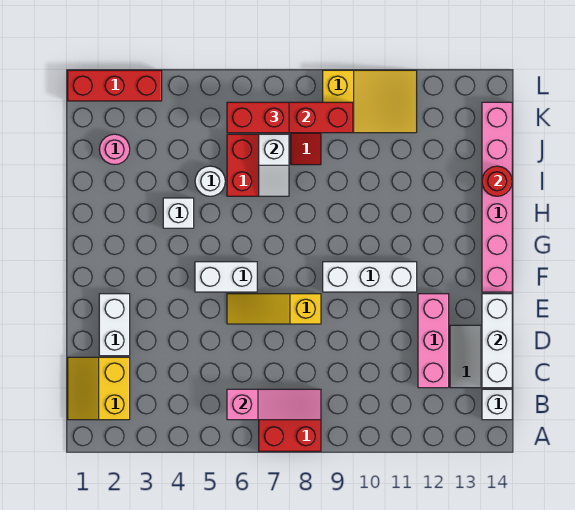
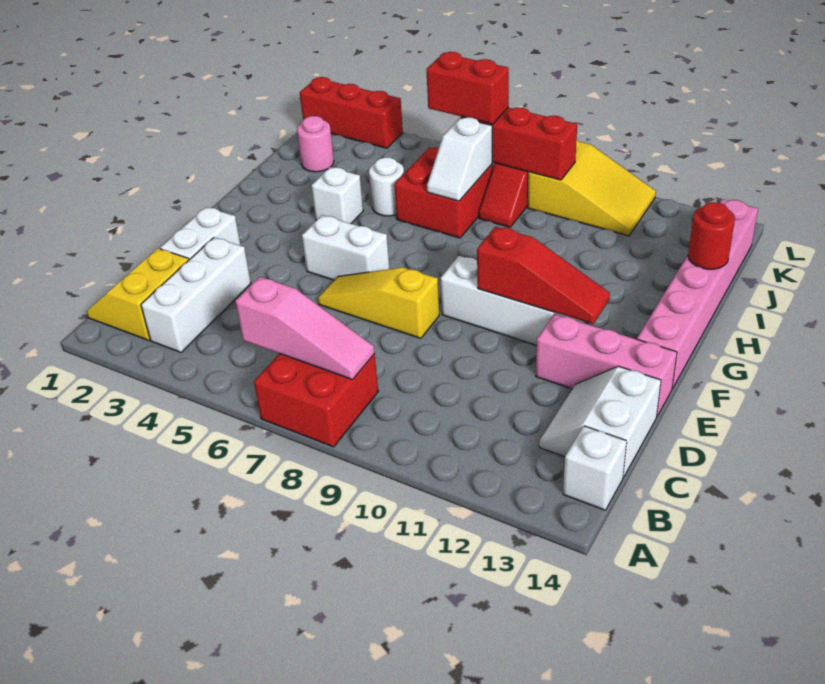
pink 1x3 brick [418,294,449,388] -> pink 1x3 brick turned to [536,314,677,416]
white 1x3 brick [482,294,512,388] -> white 1x3 brick moved to [141,237,251,352]
none -> red 1x3 slope [477,227,610,324]

